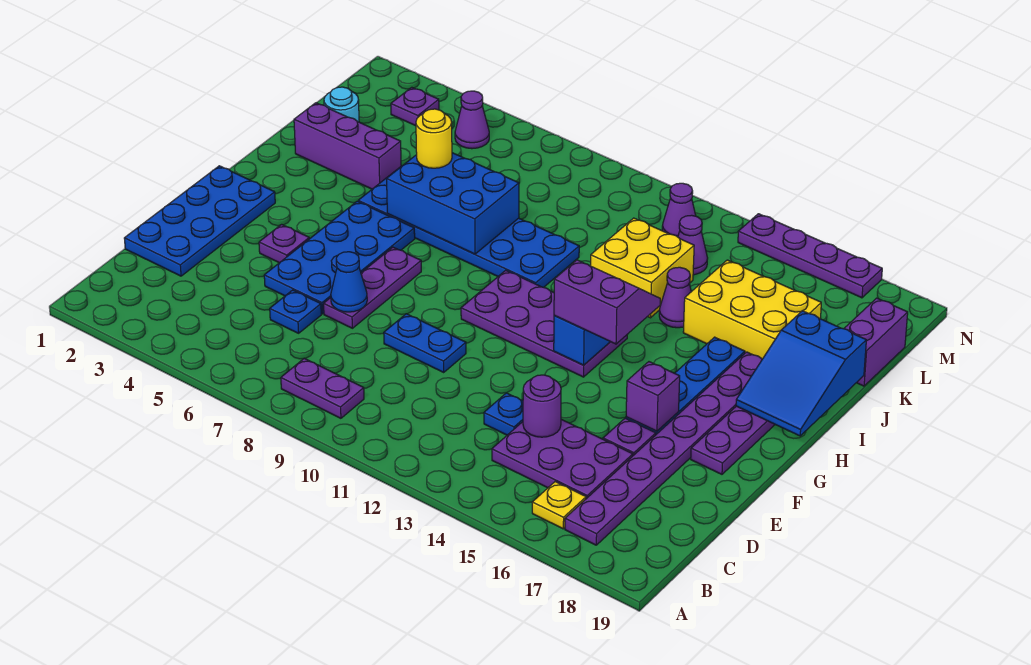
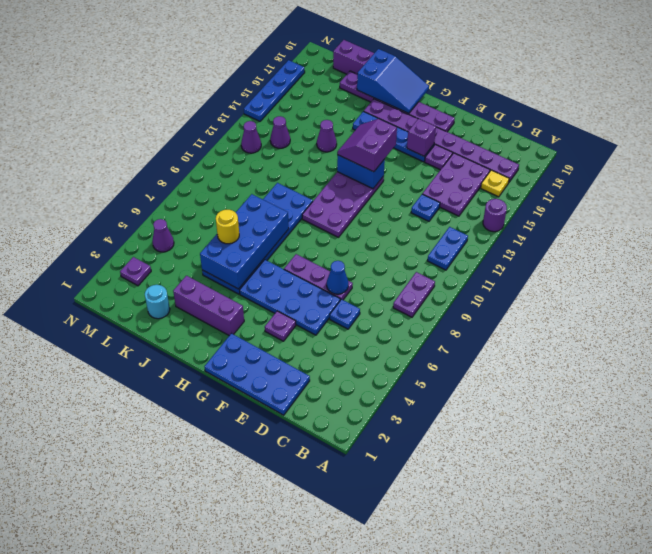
purple 1x1 round brick [523,375,561,437] -> purple 1x1 round brick moved to [483,199,507,232]
blue 1x2 plate [384,314,466,372] -> blue 1x2 plate moved to [428,227,468,270]
blue 2x3 brick [387,153,519,254] -> blue 2x4 brick [200,194,289,289]
purple 1x3 brick [294,103,401,189] -> purple 1x3 brick turned to [173,276,244,336]
yellow 2x2 brick [590,218,694,318] -> none
yellow 2x3 brick [683,260,821,359] -> none
purple 1x4 plate [738,214,882,298] -> blue 1x4 plate [244,60,305,121]

